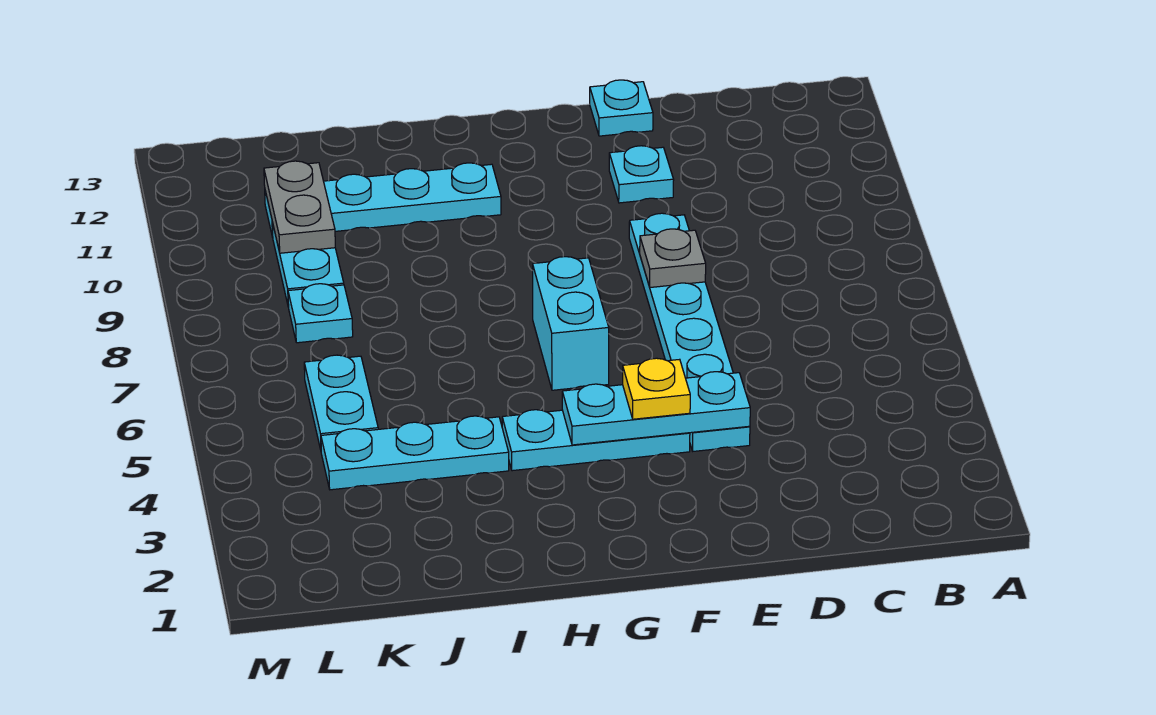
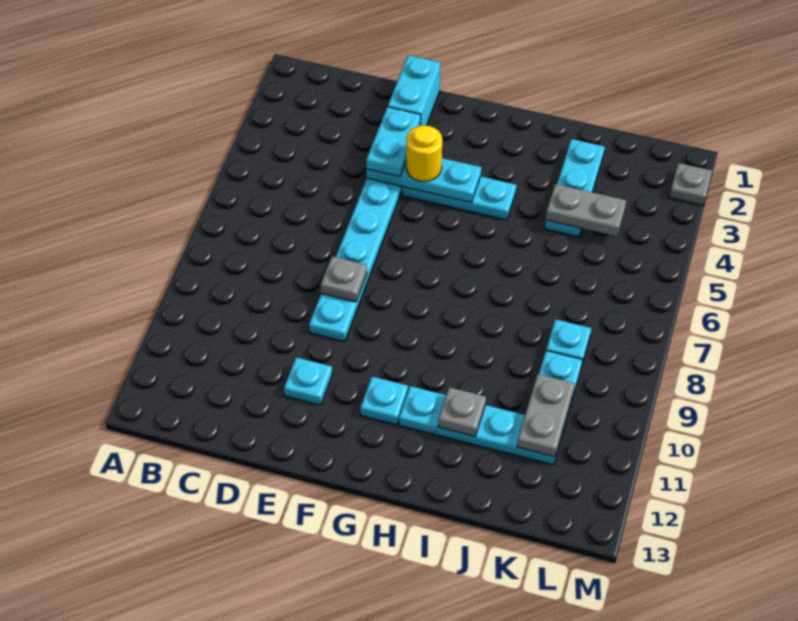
cyan 1x1 plate [590,80,653,136] -> cyan 1x1 plate moved to [360,377,408,425]
yellow 1x1 plate [623,358,690,419] -> yellow 1x1 round brick [406,125,442,182]
cyan 1x2 brick [533,257,609,390] -> cyan 1x2 brick moved to [388,55,440,126]
cyan 1x3 plate [321,416,509,490] -> cyan 1x3 plate turned to [545,139,605,237]
none -> grey 1x1 plate [438,387,486,437]
none -> grey 1x2 plate [546,184,626,236]
cyan 1x2 plate [304,355,378,450] -> cyan 1x2 plate moved to [366,107,421,177]
none -> grey 1x1 plate [669,163,712,206]

